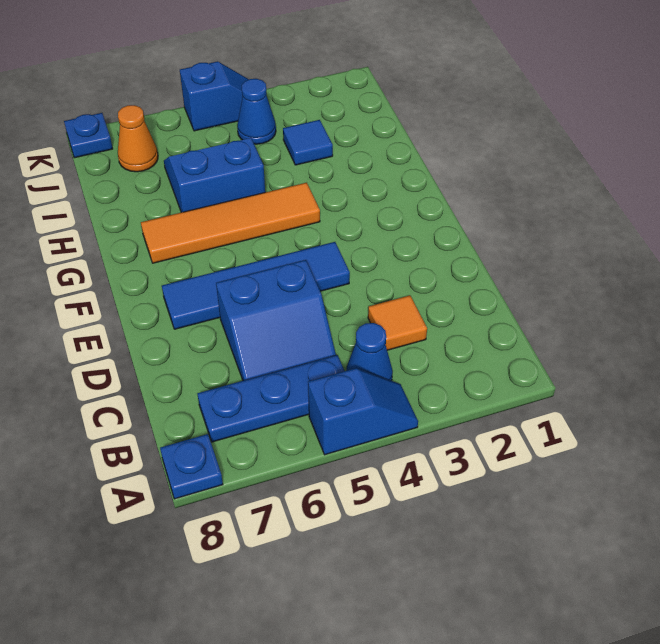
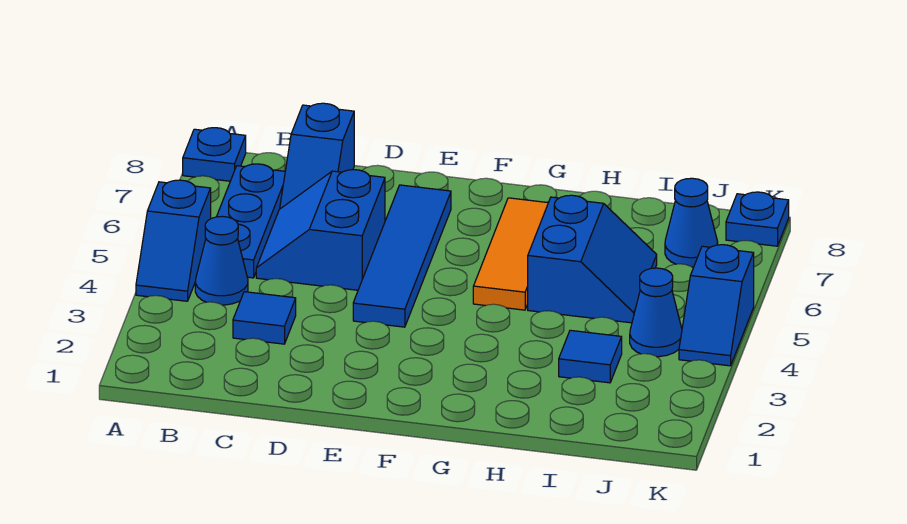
orange 1x1 tile [368,295,427,350] -> blue 1x1 tile [233,292,296,344]
none -> blue 1x2 slope [280,103,354,209]
orange 1x4 tile [141,183,320,263] -> orange 1x3 tile [473,198,548,310]
orange 1x1 cone [118,105,158,172] -> blue 1x1 cone [665,178,718,267]

